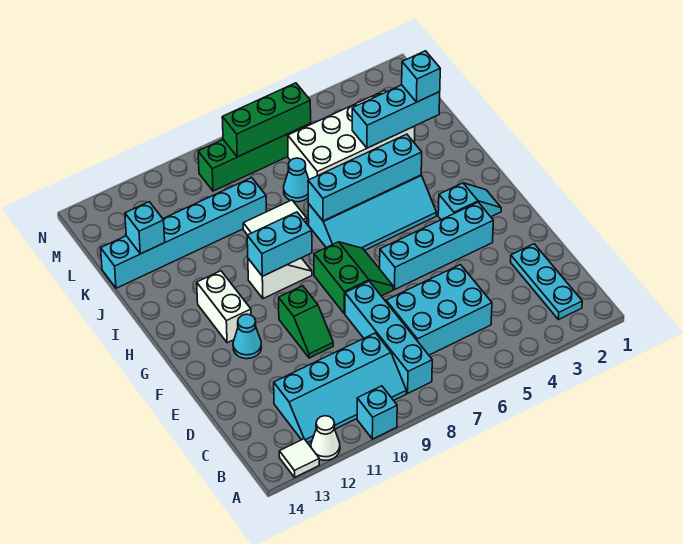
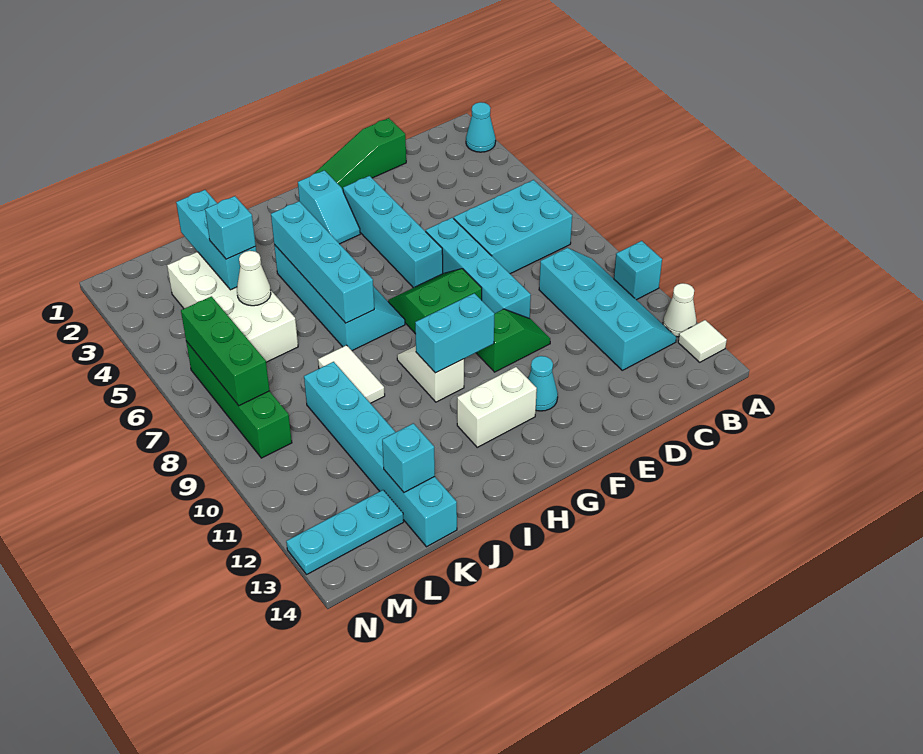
cyan 1x3 plate [511,244,582,320] -> cyan 1x3 plate moved to [286,490,404,575]
cyan 1x4 brick [345,281,432,393] -> cyan 1x4 brick turned to [426,218,531,318]
cyan 2x3 brick [386,265,492,355] -> cyan 2x3 brick turned to [454,180,572,274]
none -> green 1x3 slope [314,118,406,190]
cyan 1x2 slope [438,183,501,220] -> cyan 1x2 slope turned to [298,170,360,244]
cyan 1x2 brick [247,212,312,276] -> cyan 1x2 brick turned to [415,293,494,373]
cyan 1x1 brick [402,51,440,102] -> cyan 1x1 brick moved to [205,196,256,259]
none -> white 1x1 cone [237,251,271,306]
cyan 1x1 cone [284,158,309,202] -> cyan 1x1 cone moved to [466,102,496,152]

